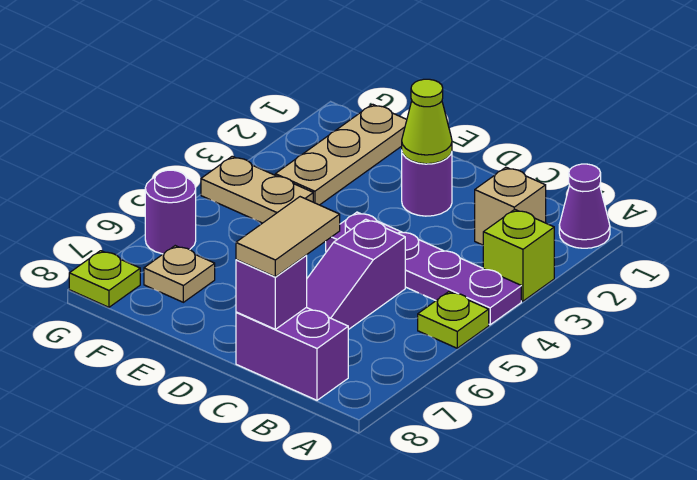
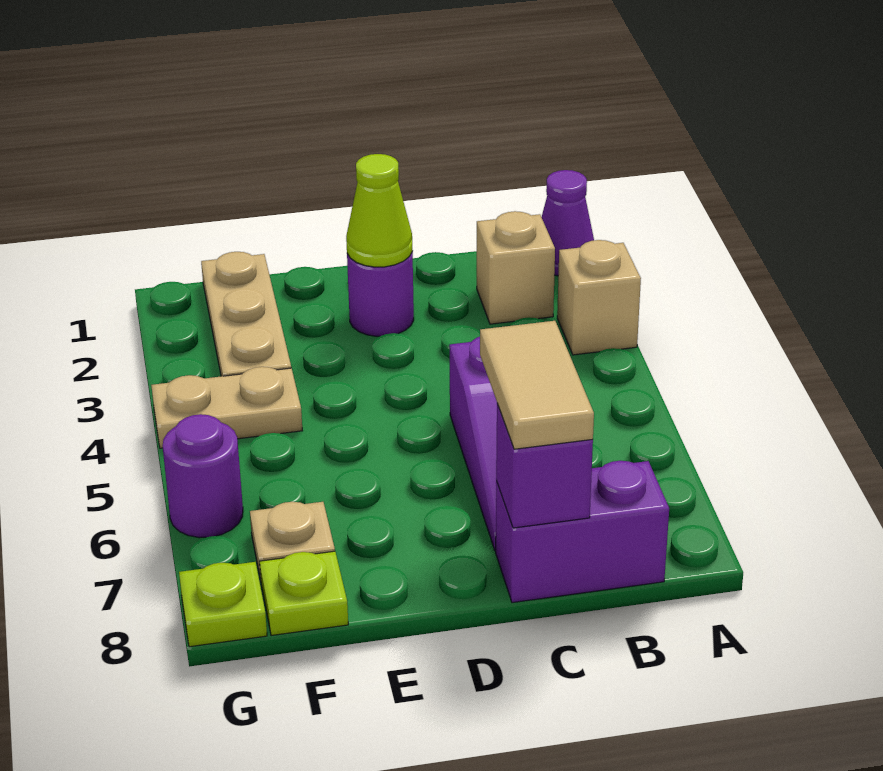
lime 1x1 brick [483,209,554,301] -> tan 1x1 brick [557,240,641,355]
purple 1x4 plate [326,212,521,325] -> none
lime 1x1 plate [418,292,489,348] -> lime 1x1 plate moved to [260,551,348,636]

